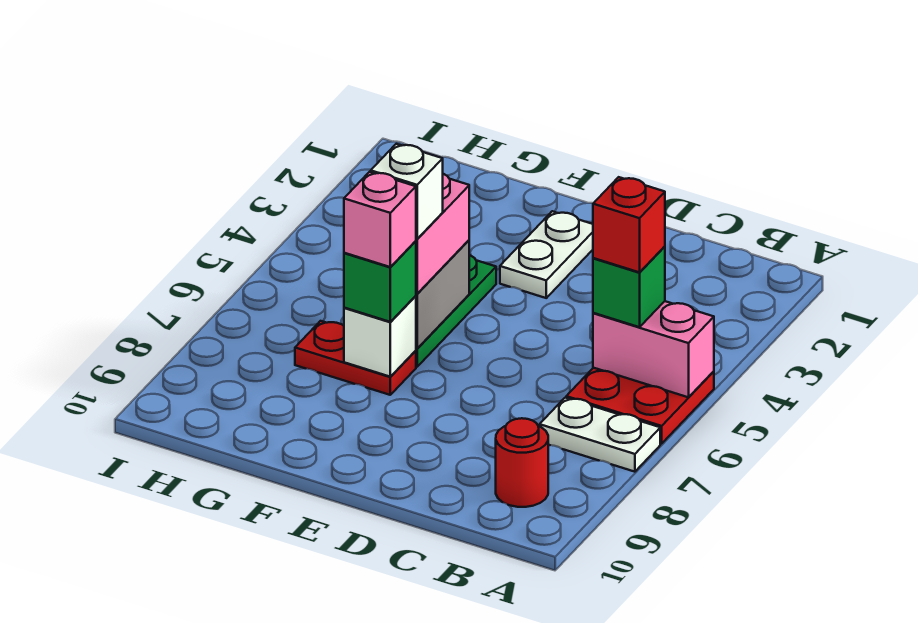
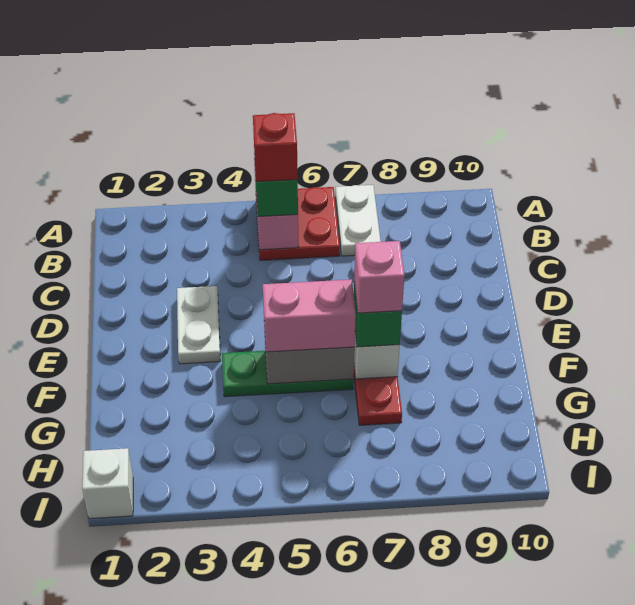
red 1x1 round brick [496,418,548,507] -> none
white 1x2 plate [500,211,593,298] -> white 1x2 plate turned to [177,286,220,364]
white 1x1 brick [371,144,443,239] -> white 1x1 brick moved to [82,448,133,519]

